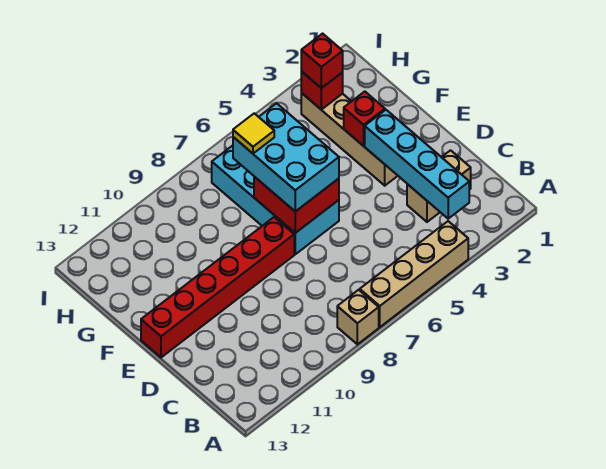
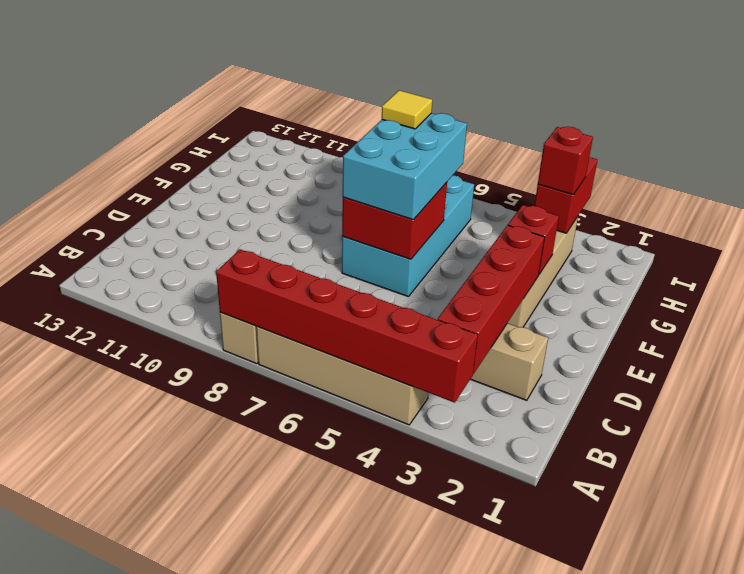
cyan 1x4 brick [365,110,469,219] -> red 1x4 brick [438,225,545,374]
red 1x6 brick [141,217,294,357] -> red 1x6 brick moved to [216,249,478,403]
red 1x1 brick [301,71,343,110] -> red 1x2 brick [534,157,597,233]

